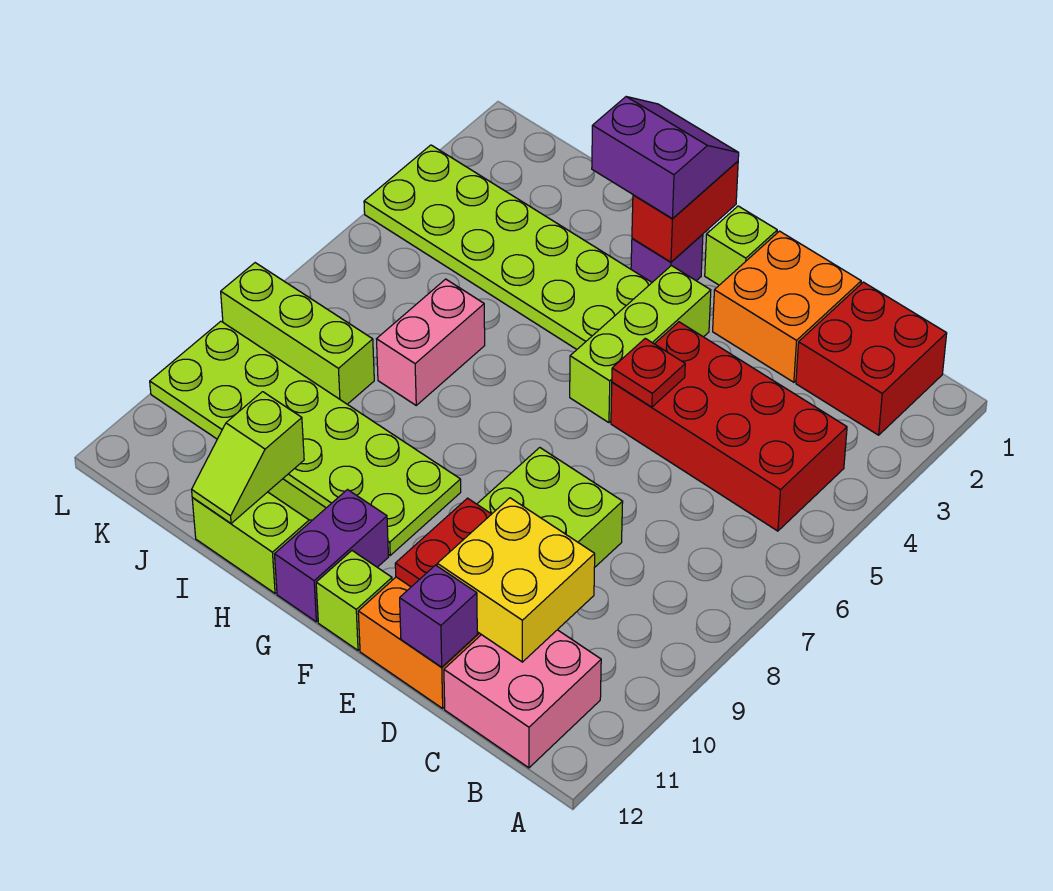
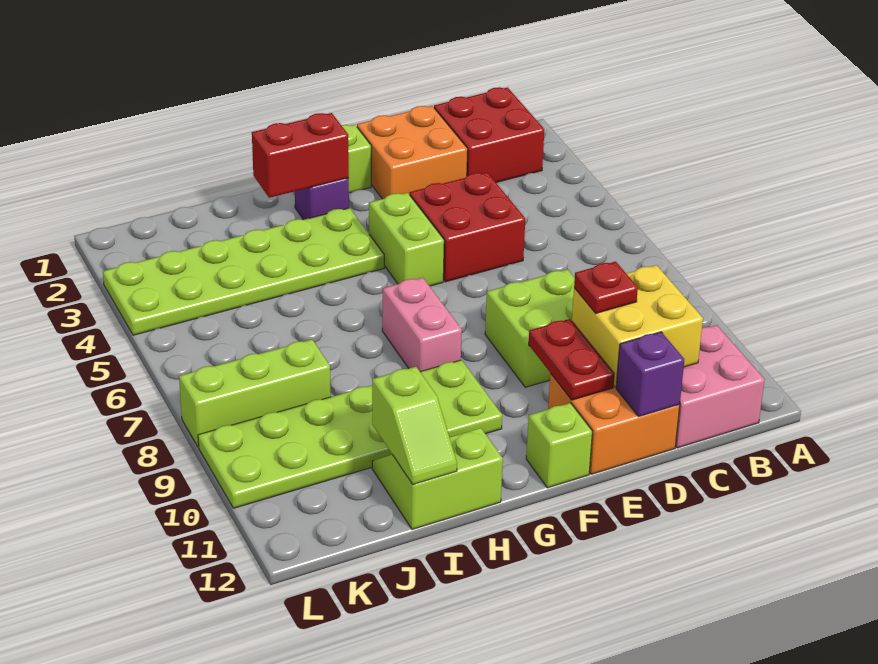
red 2x4 brick [611,322,847,531] -> red 2x2 brick [410,172,525,282]
red 1x1 plate [612,338,685,407] -> red 1x1 plate moved to [574,261,638,313]
lime 1x3 brick [570,266,711,423] -> lime 1x2 brick [369,193,444,286]
red 1x2 brick [632,161,738,262] -> red 1x2 brick turned to [252,113,349,198]
purple 2x2 slope [592,97,739,219] -> none
purple 1x2 brick [275,490,388,622] -> none
pink 1x2 brick [377,279,485,405] -> pink 1x2 brick moved to [382,277,462,372]

